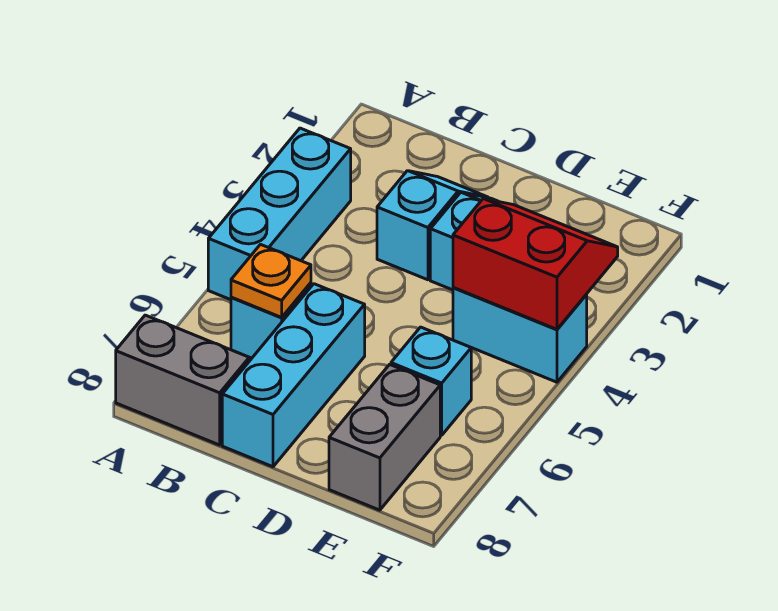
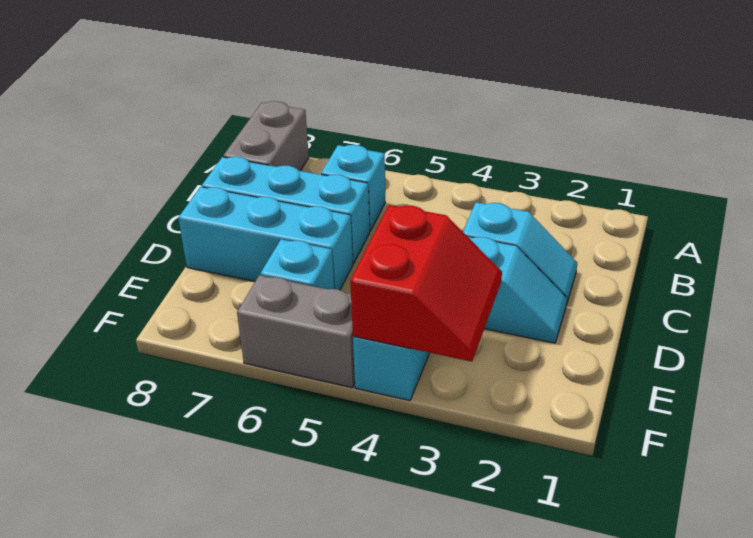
cyan 1x3 brick [208,128,351,300] -> cyan 1x3 brick moved to [179,187,353,290]
orange 1x1 plate [231,244,311,317] -> none
grey 1x2 brick [329,365,440,510] -> grey 1x2 brick moved to [237,275,355,387]

